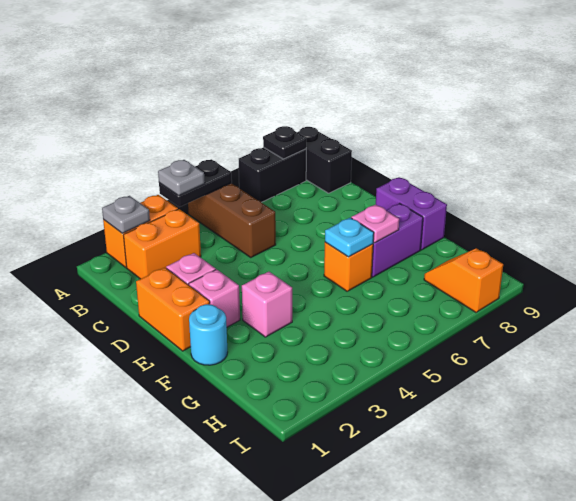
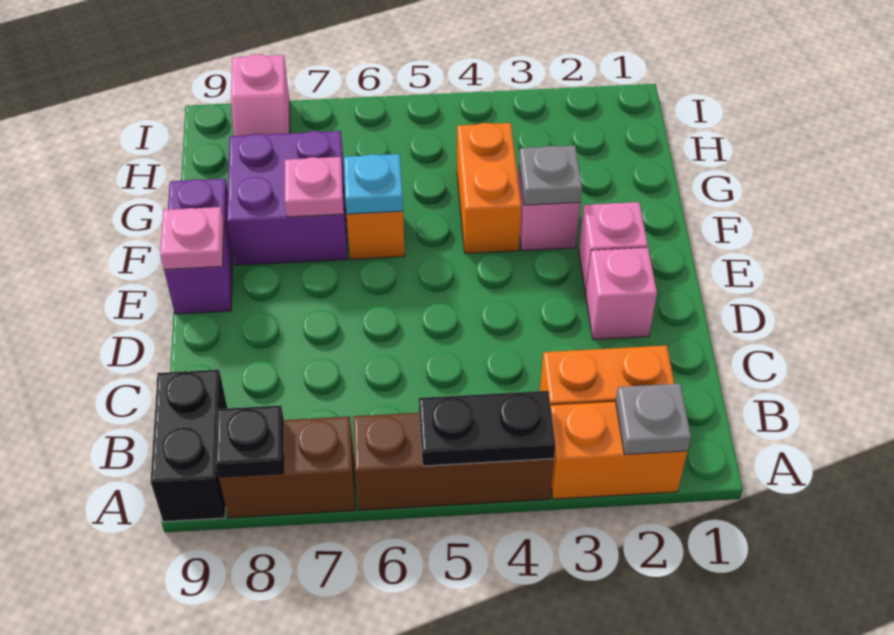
grey 1x1 plate [158,160,205,196] -> grey 1x1 plate moved to [519,146,582,205]
brown 1x3 brick [188,183,276,257] -> brown 1x3 brick turned to [353,413,554,510]
black 1x2 brick [239,147,306,202] -> brown 1x2 brick [219,416,356,518]
orange 1x2 brick [136,267,210,351] -> orange 1x2 brick moved to [457,123,522,254]
none -> pink 1x1 plate [160,207,224,270]
cyan 1x1 round brick [189,304,227,365] -> none
purple 1x2 brick [372,203,423,277] -> purple 2x2 brick [227,131,347,265]
orange 1x2 slope [424,248,503,312] -> pink 1x2 slope [231,54,290,136]

